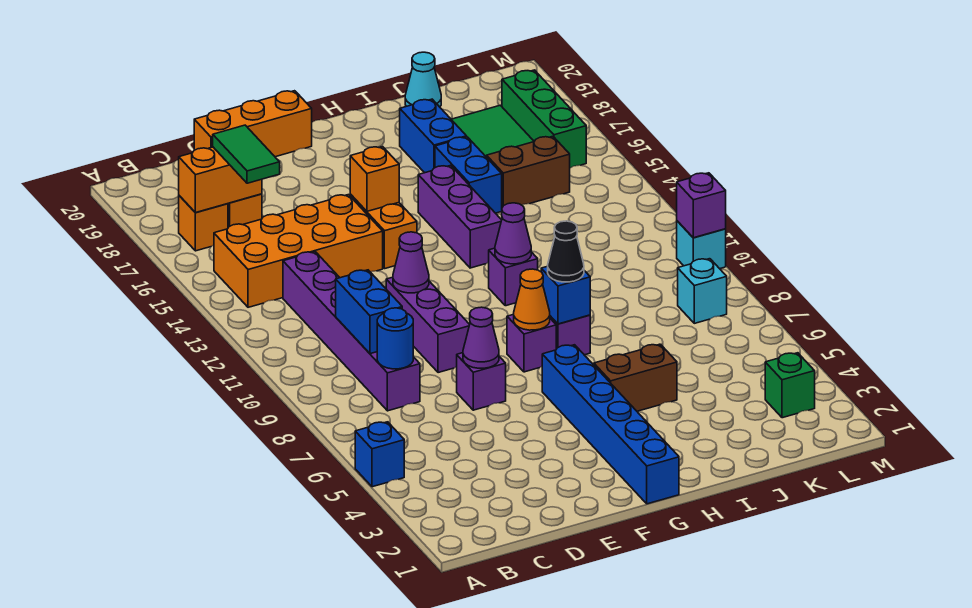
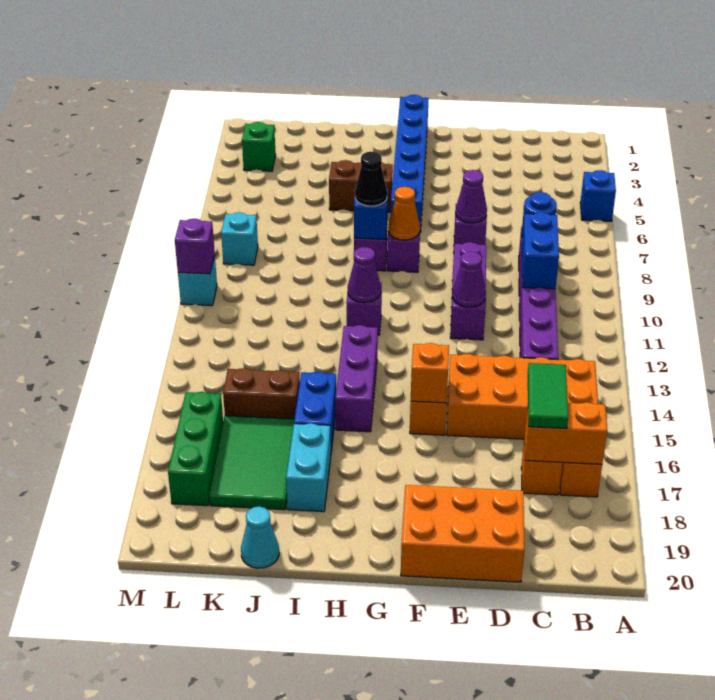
orange 1x3 brick [194,91,312,157] -> orange 2x3 brick [401,485,524,582]
blue 1x2 brick [400,99,467,173] -> cyan 1x2 brick [286,423,331,512]

